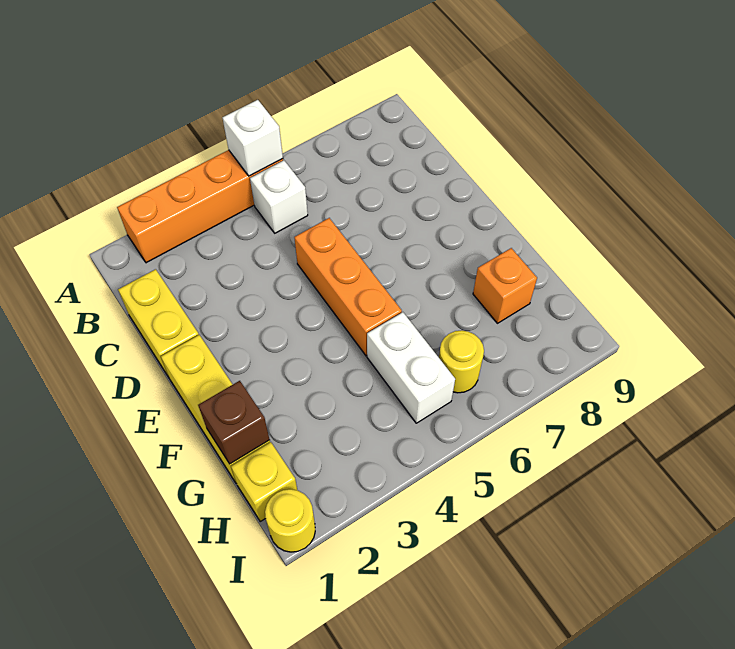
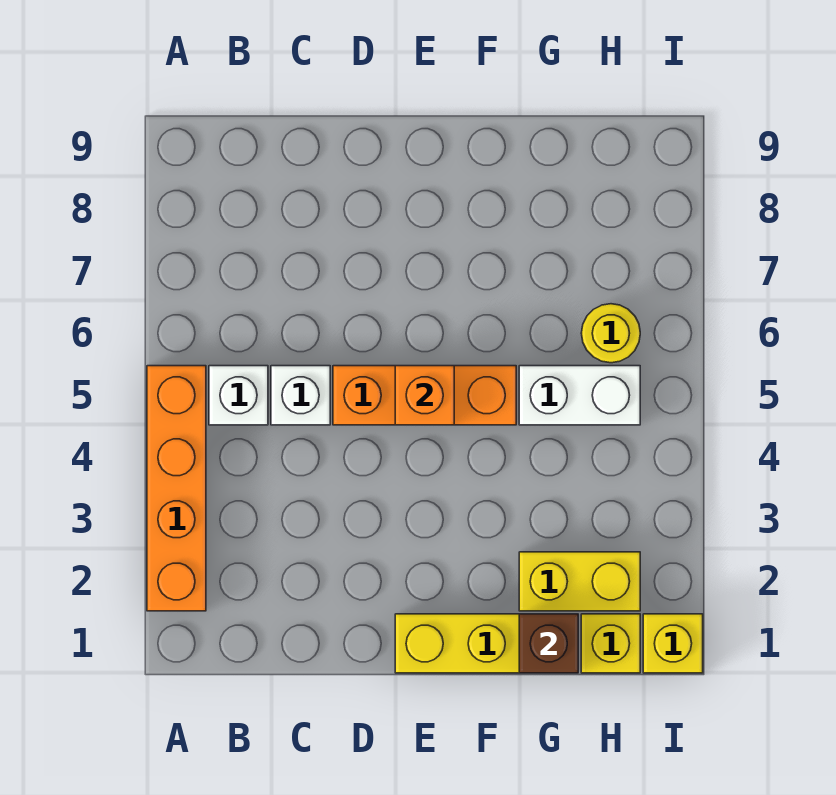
white 1x1 brick [222,100,283,176] -> white 1x1 brick moved to [271,366,330,425]
yellow 1x2 brick [118,269,199,377] -> yellow 1x2 brick moved to [519,552,640,611]
orange 1x1 brick [473,248,537,323] -> orange 1x1 brick moved to [395,366,454,425]
yellow 1x1 round brick [265,489,315,552] -> yellow 1x1 brick [643,614,703,673]

